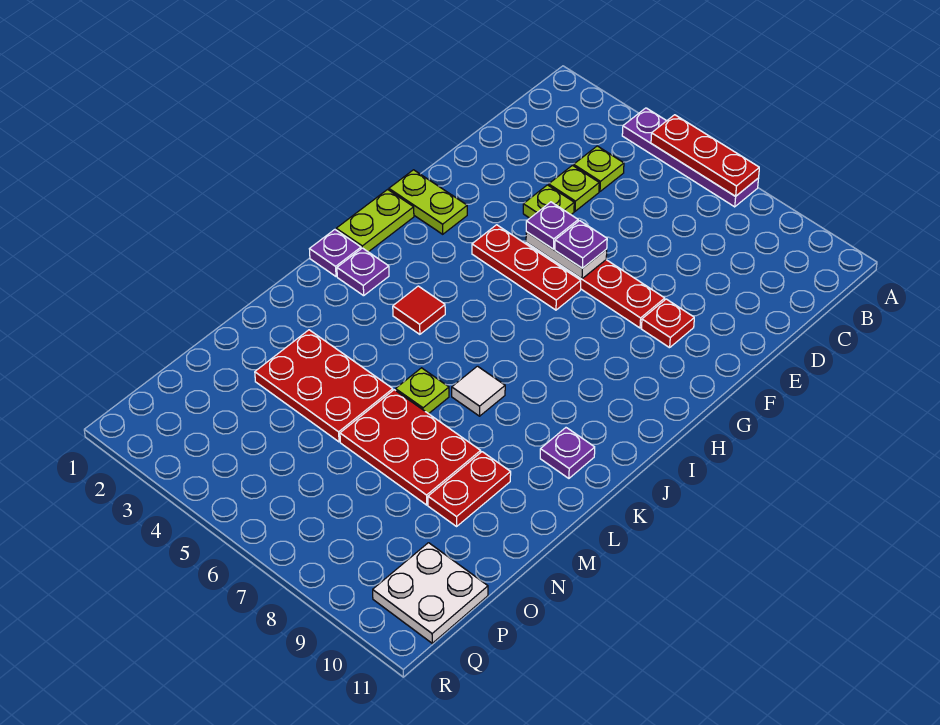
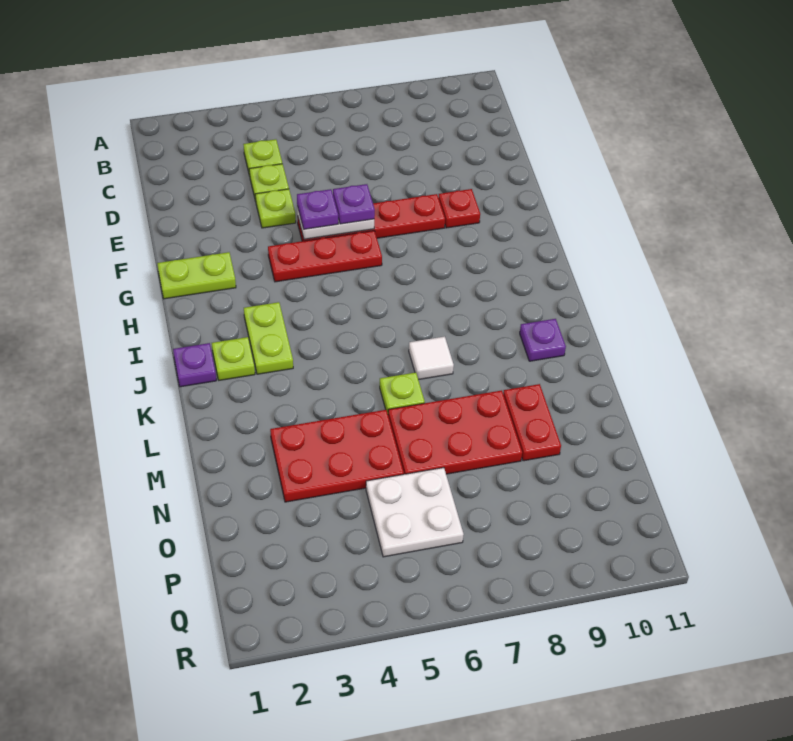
purple 1x4 plate [622,108,759,207] -> none
red 1x3 plate [651,115,759,196] -> none
lime 1x2 plate [336,189,414,252] -> lime 1x2 plate moved to [244,302,293,374]
purple 1x1 plate [337,248,389,296] -> lime 1x1 plate [212,337,255,380]
red 1x1 tile [393,286,445,334] -> none
white 2x2 plate [373,543,488,643] -> white 2x2 plate moved to [366,468,464,557]

